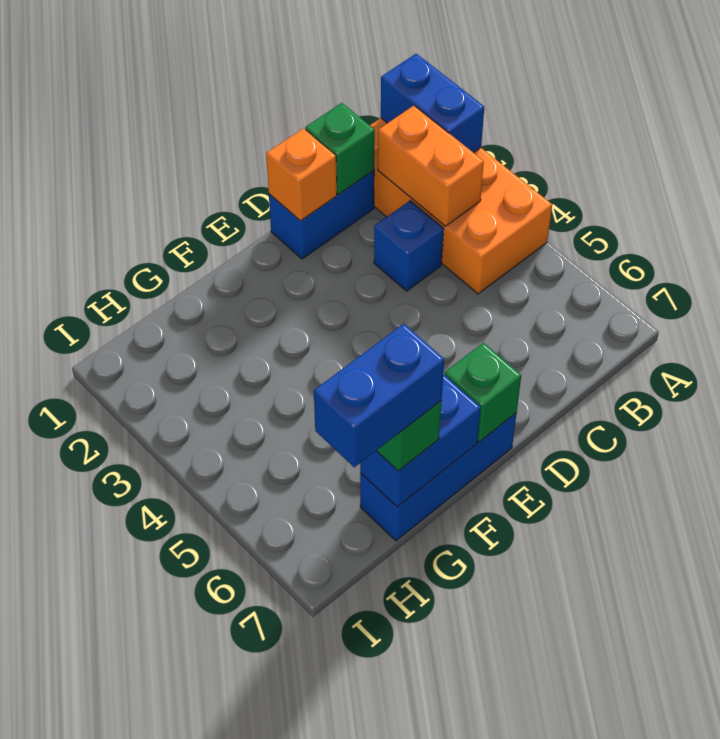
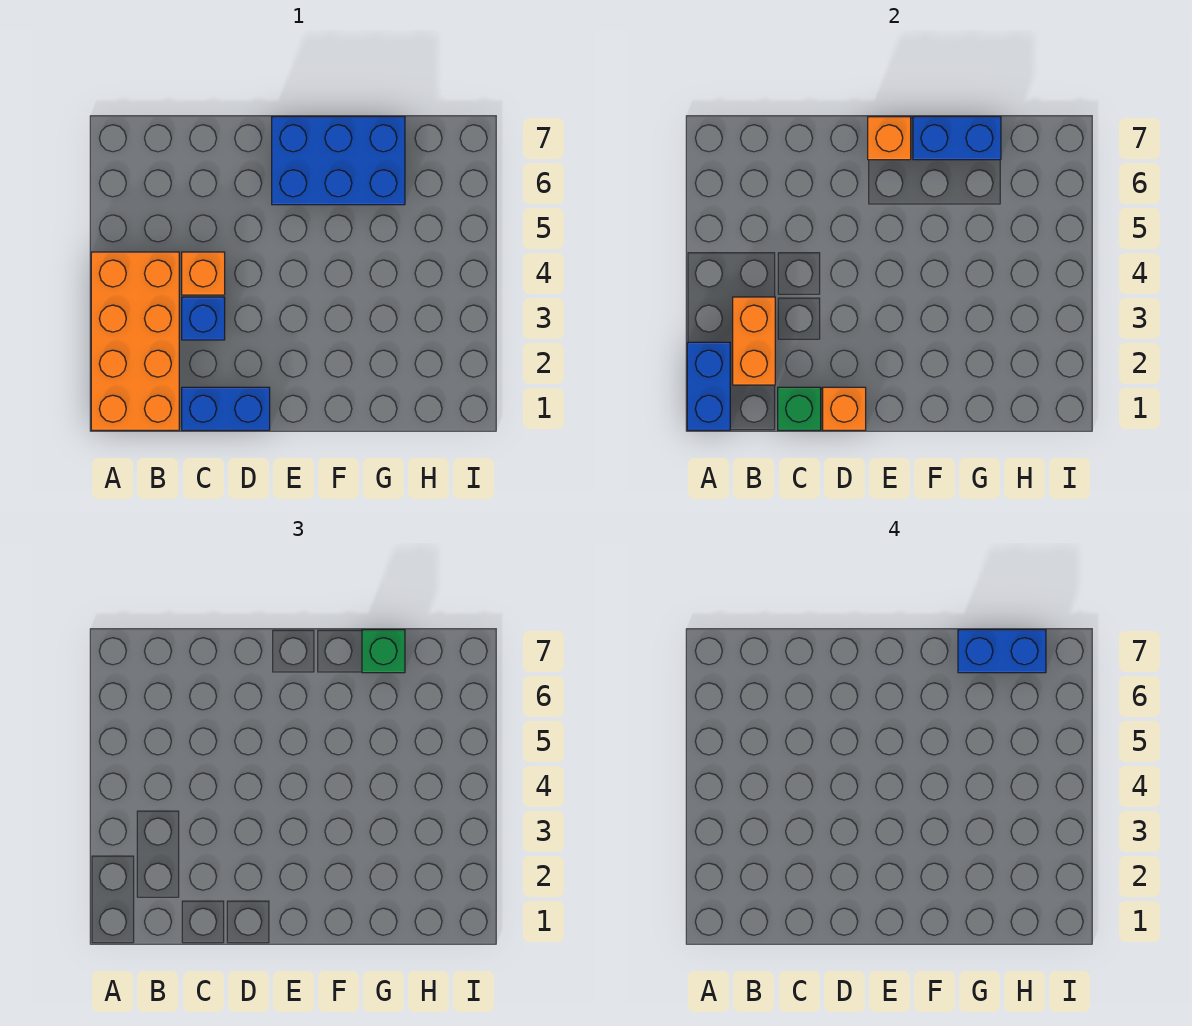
none -> orange 1x1 brick [182,252,225,295]
blue 1x3 brick [360,413,517,541] -> blue 2x3 brick [272,117,405,205]
green 1x1 brick [445,343,521,442] -> orange 1x1 brick [868,117,911,160]

